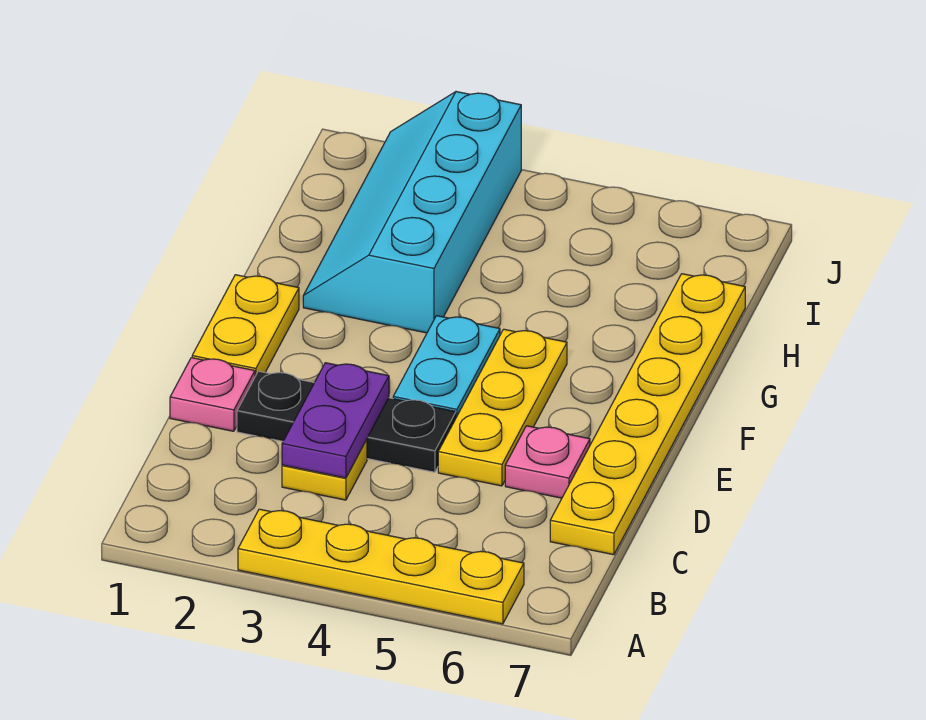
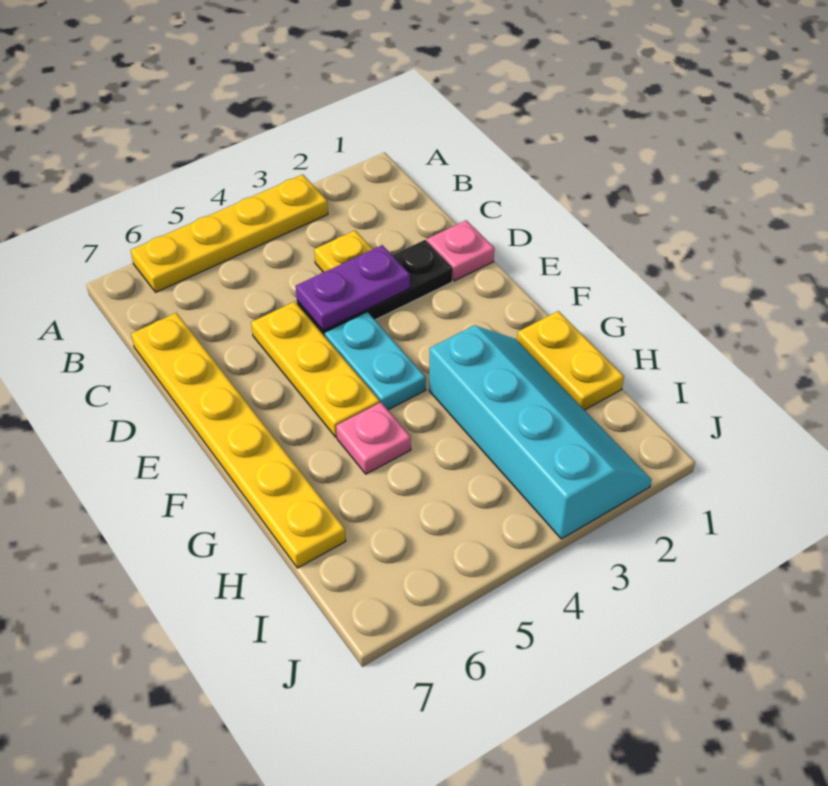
purple 1x2 plate [282,363,389,478] -> purple 1x2 plate turned to [296,245,410,330]
pink 1x1 plate [505,426,590,498] -> pink 1x1 plate moved to [336,403,411,474]
yellow 1x2 plate [192,275,299,376] -> yellow 1x2 plate moved to [517,311,624,410]

